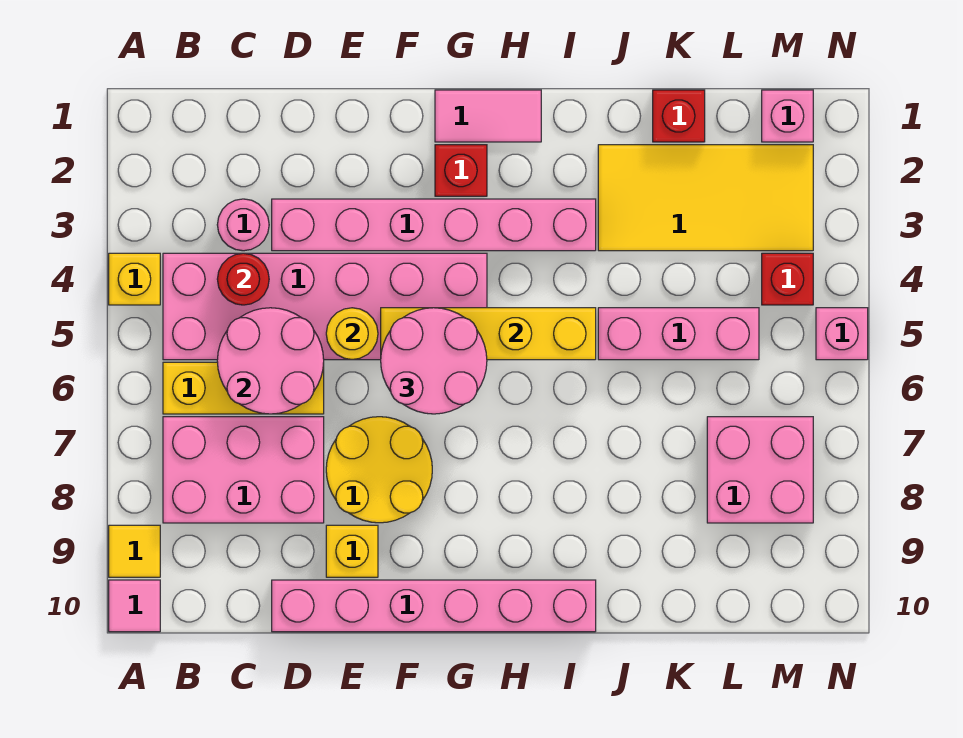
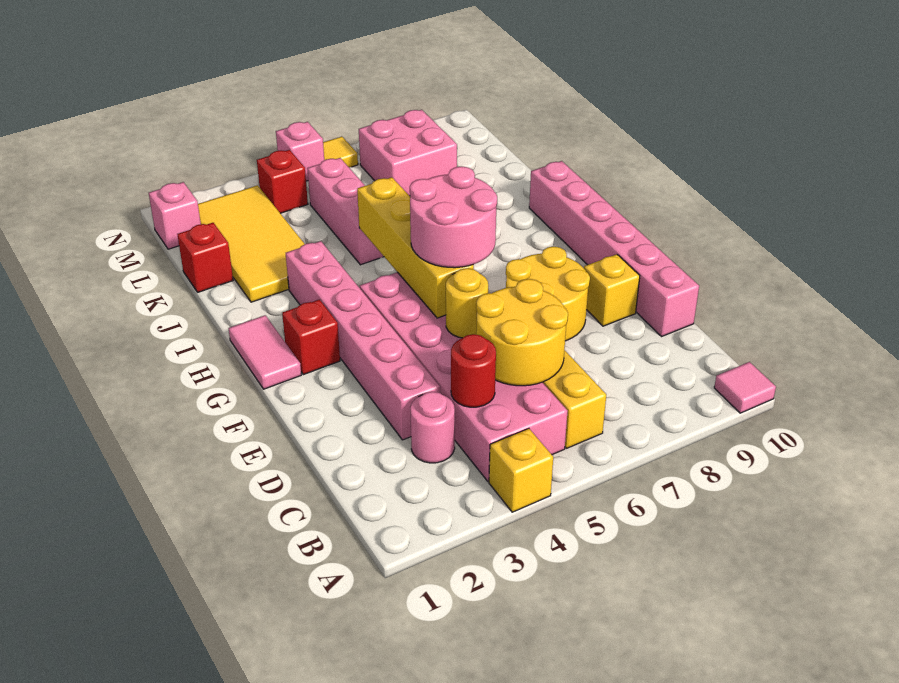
yellow 1x1 tile [109,525,160,577] -> yellow 1x1 tile moved to [323,137,358,167]
pink 2x3 brick [163,417,324,523] -> none
pink 2x2 round brick [217,308,324,414] -> yellow 2x2 round brick [476,279,568,386]

